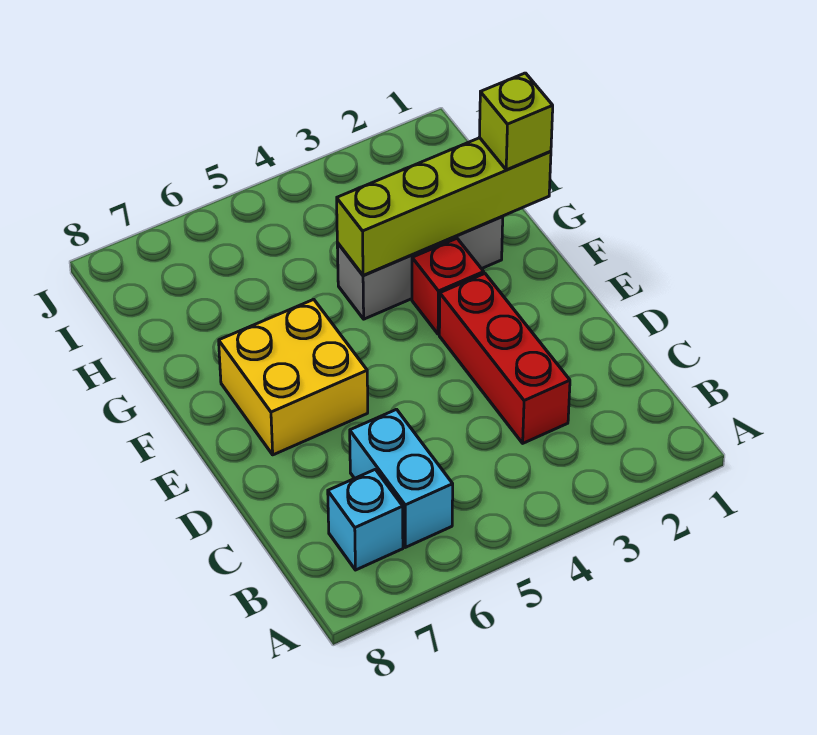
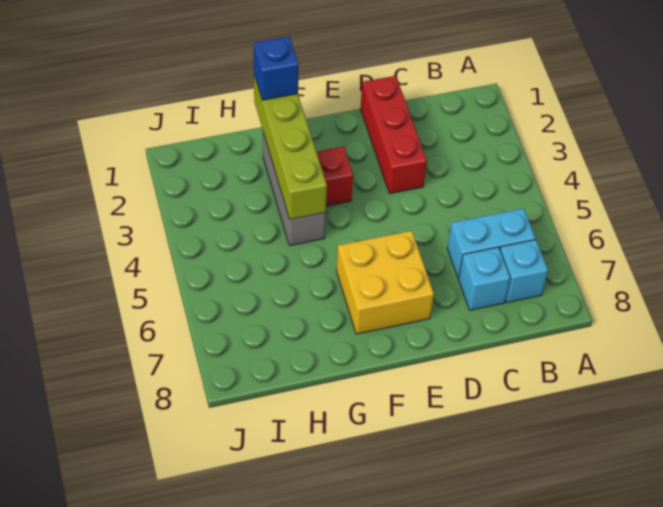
red 1x3 brick [439,274,570,443] -> red 1x3 brick turned to [360,76,427,194]
none -> cyan 1x1 brick [459,247,510,310]
lime 1x1 brick [480,73,553,170] -> blue 1x1 brick [254,36,299,100]

